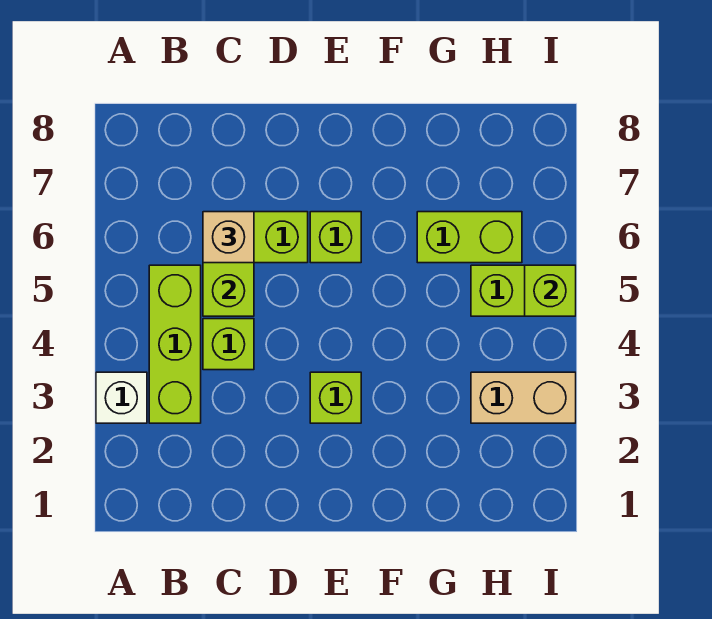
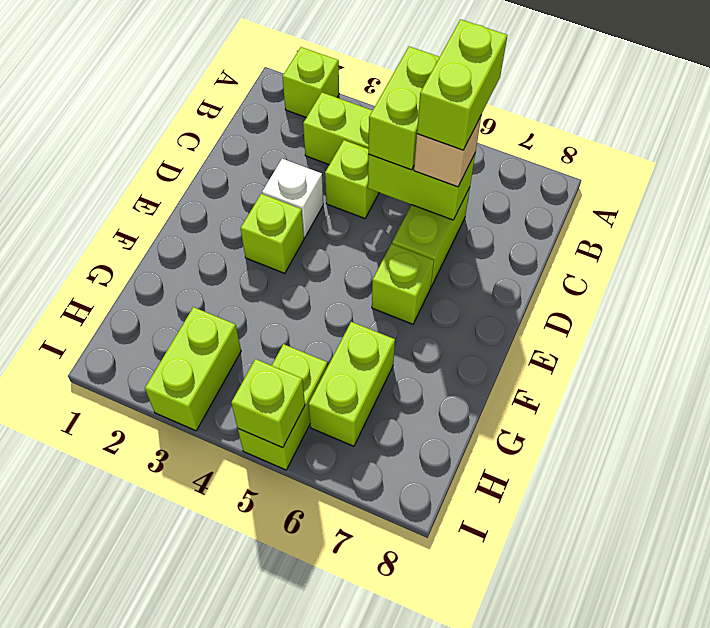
none -> lime 1x1 brick [282,47,339,118]
white 1x1 brick [96,372,147,423] -> white 1x1 brick moved to [262,159,323,238]
none -> lime 1x2 brick [368,46,439,170]
none -> lime 1x2 brick [417,19,507,150]
tan 1x2 brick [471,372,576,423] -> lime 1x2 brick [145,307,241,431]

